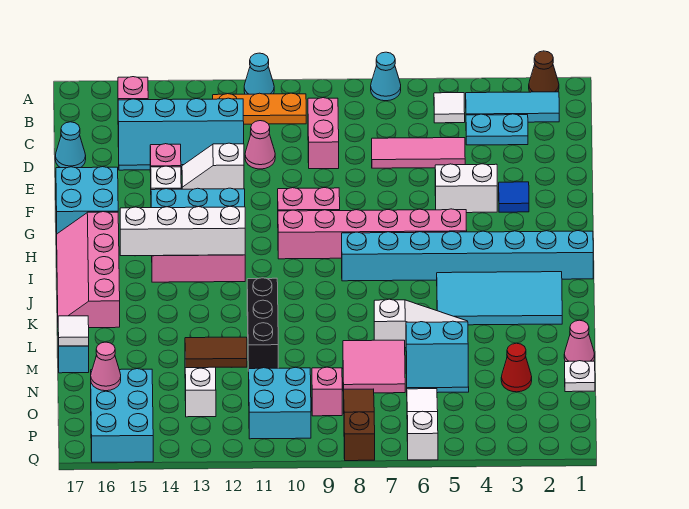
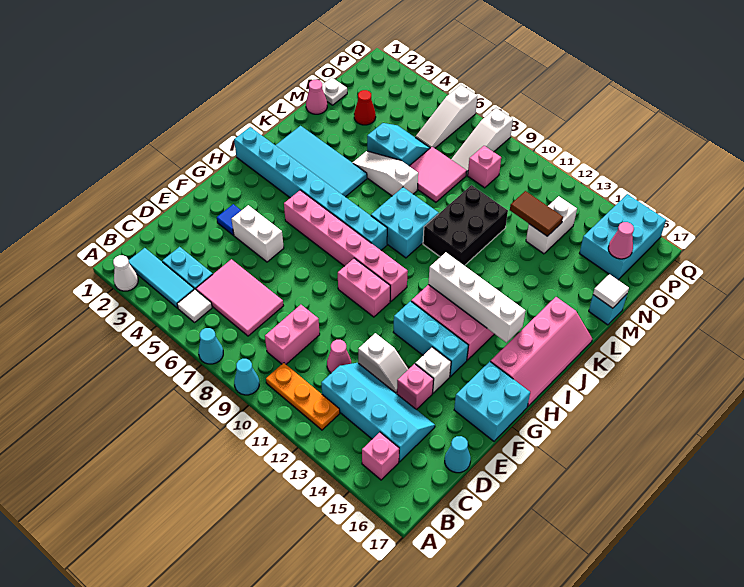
brown 1x1 cone [529,51,559,92] -> white 1x1 cone [113,255,138,291]
cyan 1x1 cone [244,53,274,94] -> cyan 1x1 cone moved to [234,359,259,395]
pink 1x3 tile [372,138,465,168] -> pink 2x3 tile [196,259,284,336]
black 1x3 brick [247,278,278,371] -> black 2x3 brick [423,185,508,266]
brown 1x3 slope [344,389,375,461] -> white 1x3 slope [451,108,513,175]
cyan 2x2 brick [249,367,311,439] -> cyan 2x2 brick moved to [371,187,439,258]

